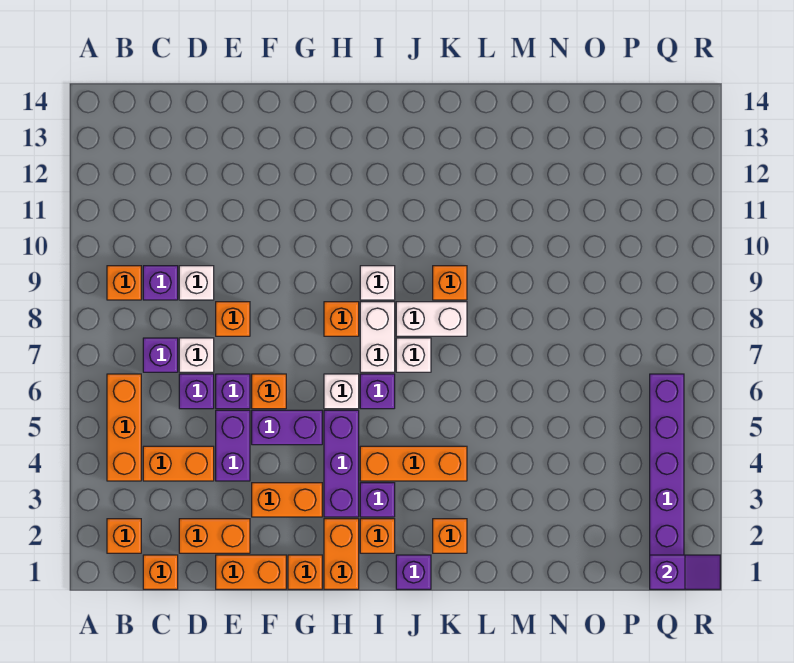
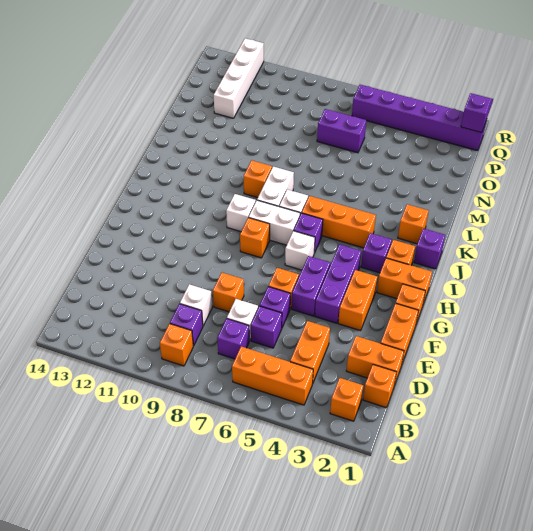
orange 1x2 brick [179,519,250,553] -> orange 1x2 brick turned to [346,336,404,385]
purple 1x2 brick [216,410,250,481] -> purple 1x2 brick moved to [317,109,366,153]
purple 1x3 brick [324,410,359,517] -> purple 1x3 brick turned to [315,244,361,323]
orange 1x3 brick [360,446,467,481] -> orange 1x3 brick turned to [302,196,376,248]
none -> white 1x4 brick [214,38,264,118]

